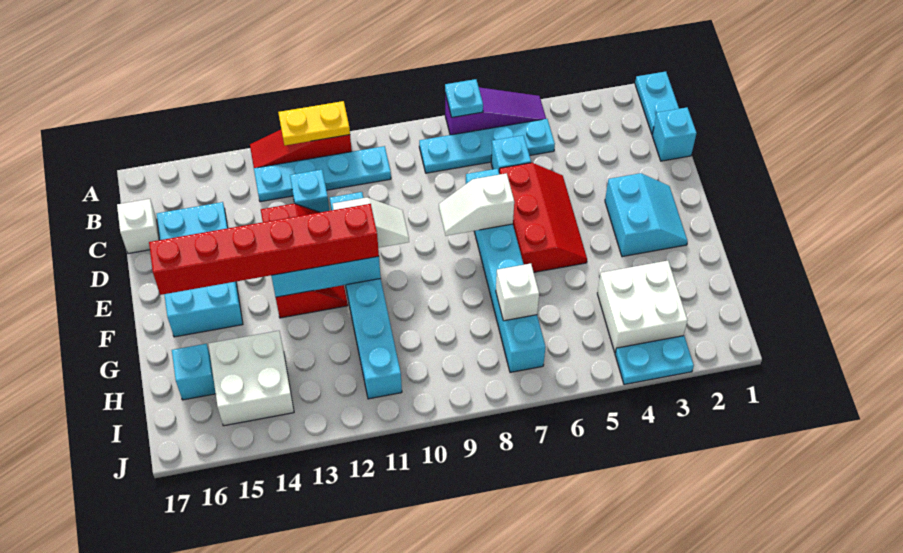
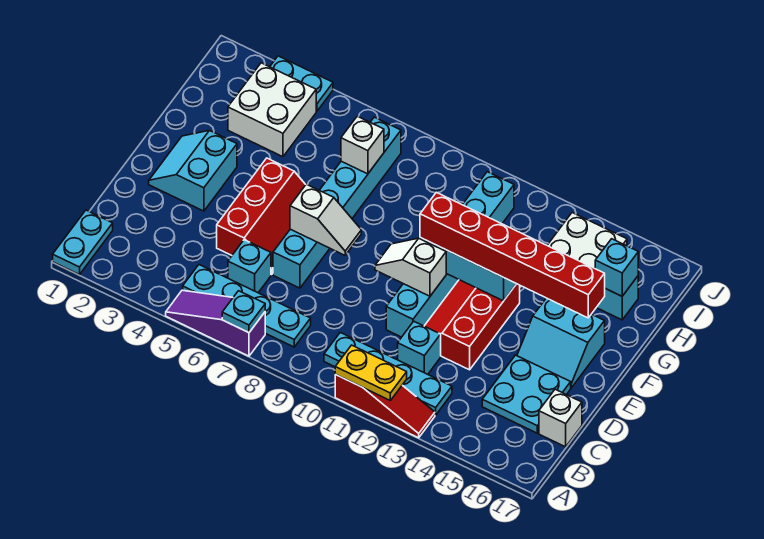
cyan 1x1 brick [652,108,696,161] -> cyan 1x1 brick moved to [595,239,638,296]
red 2x3 slope [499,163,587,272] -> red 2x3 slope turned to [217,158,306,275]

